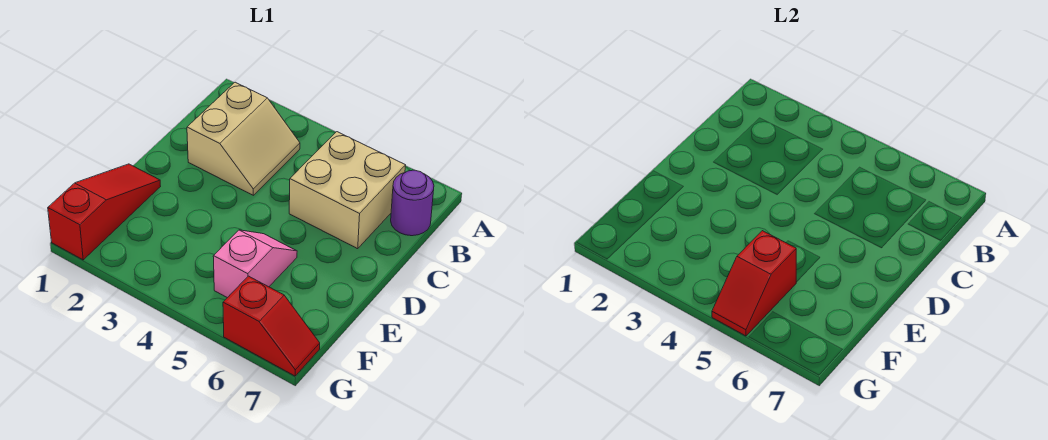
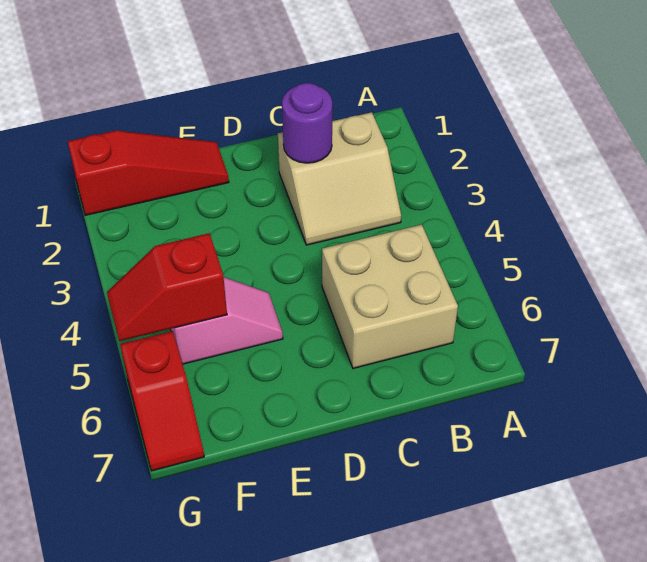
purple 1x1 round brick [391,170,434,236] -> purple 1x1 round brick moved to [282,83,332,163]

